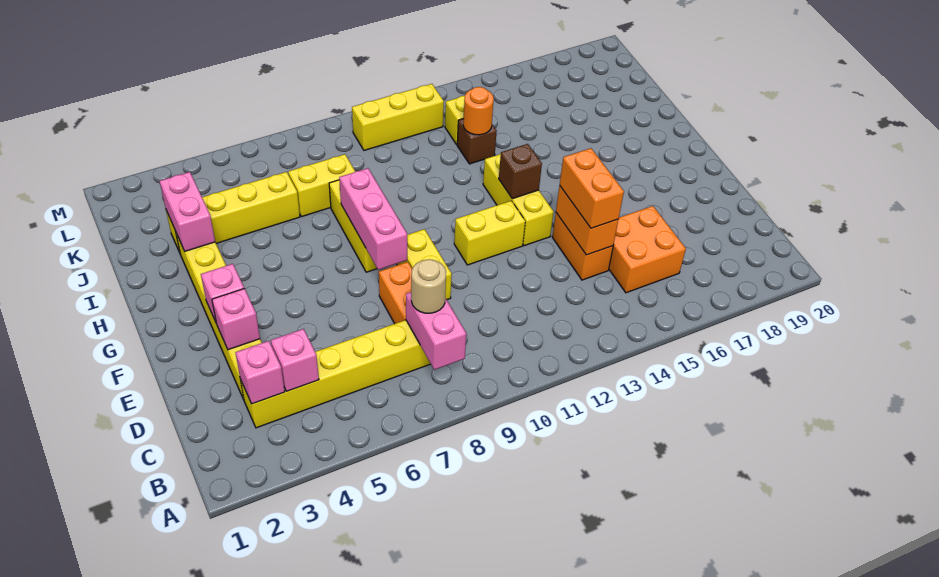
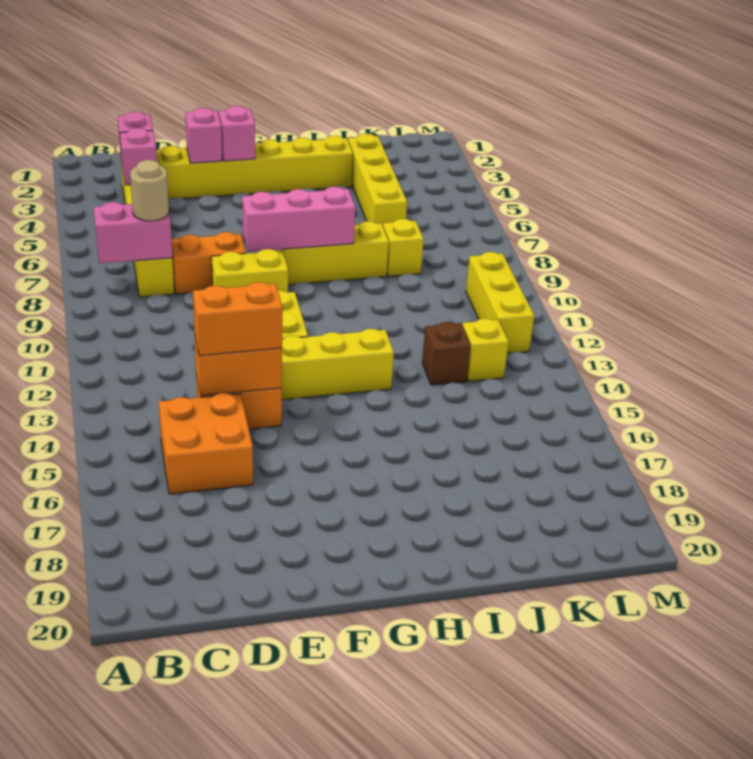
brown 1x1 brick [499,144,542,199] -> none
pink 1x2 brick [160,172,215,251] -> none
yellow 1x2 brick [288,154,355,217] -> yellow 1x1 brick [383,219,424,277]
orange 1x1 round brick [463,87,494,135] -> none

